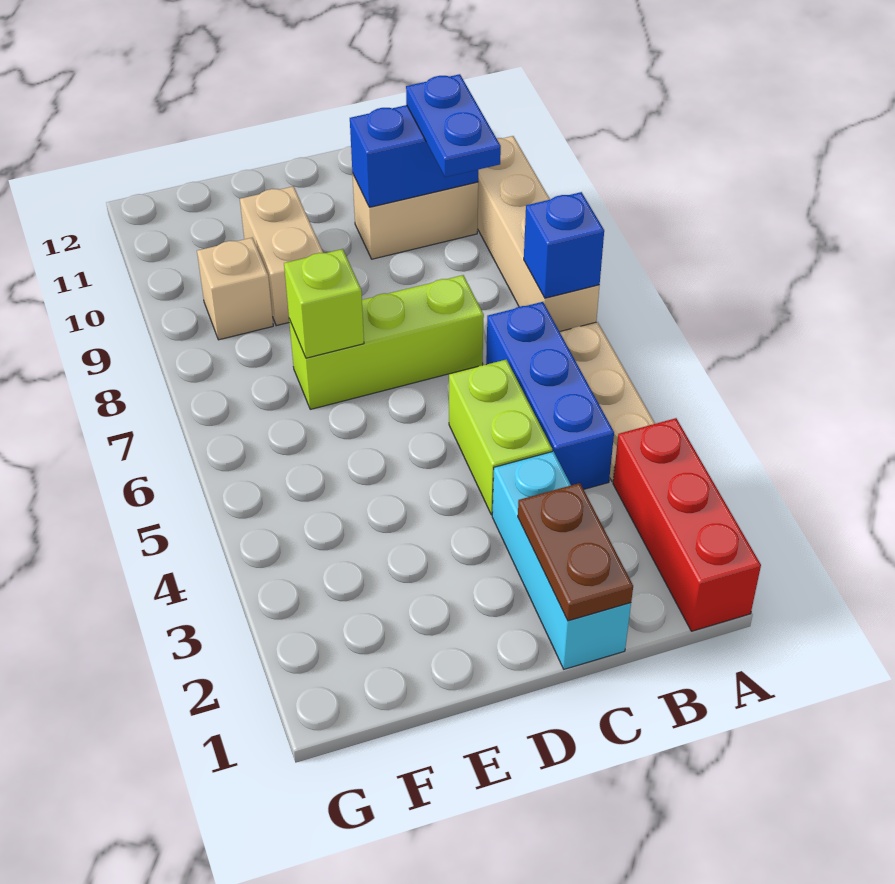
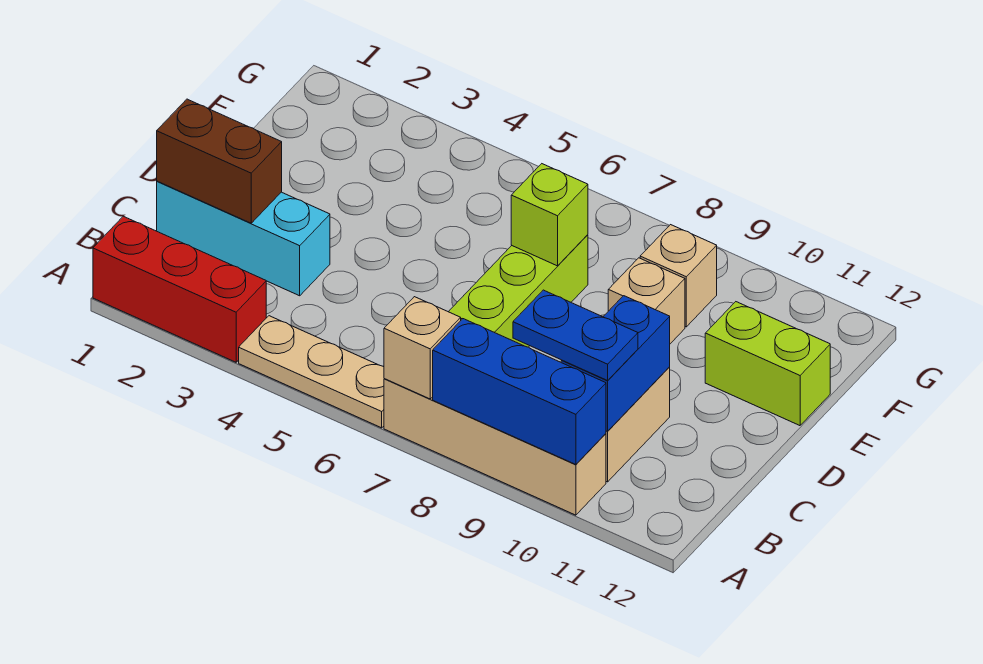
blue 1x1 brick [524,192,604,298] -> tan 1x1 brick [384,297,461,399]
blue 1x3 brick [486,302,614,489] -> blue 1x3 brick moved to [433,319,606,464]
brown 1x2 plate [518,483,633,621] -> brown 1x2 brick [157,99,282,223]
lime 1x2 brick [449,359,552,515] -> lime 1x2 brick moved to [705,302,830,426]
tan 1x2 brick [240,186,323,326] -> tan 1x1 brick [608,258,685,344]

